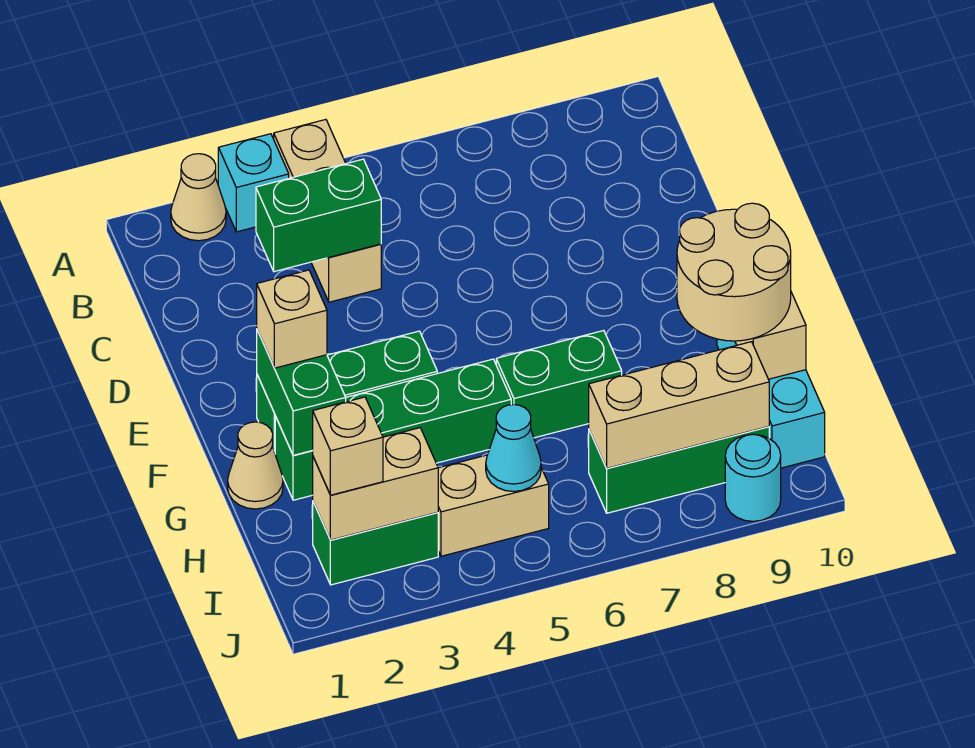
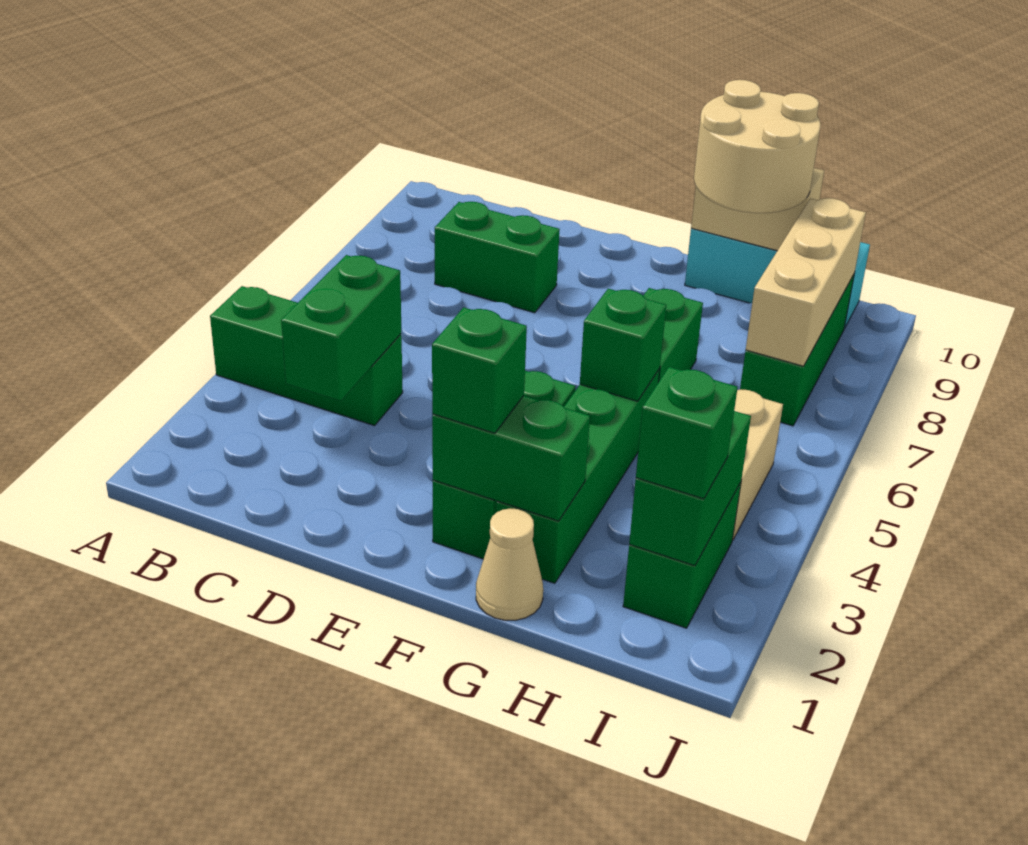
tan 1x1 cone [171,154,226,241] -> none
cyan 1x1 brick [218,134,289,232] -> none
tan 1x3 brick [274,120,381,302] -> green 1x3 brick [210,286,403,426]
none -> green 1x2 brick [435,202,560,313]
tan 1x1 brick [257,270,327,368] -> green 1x1 brick [432,307,527,433]
none -> green 1x1 brick [580,289,666,401]
tan 1x2 brick [313,428,438,540] -> green 1x2 brick [629,411,751,566]
tan 1x1 brick [313,397,383,495] -> green 1x1 brick [636,367,738,499]
cyan 1x1 cone [486,405,541,491] -> none
cyan 1x1 round brick [725,434,781,521] -> none

